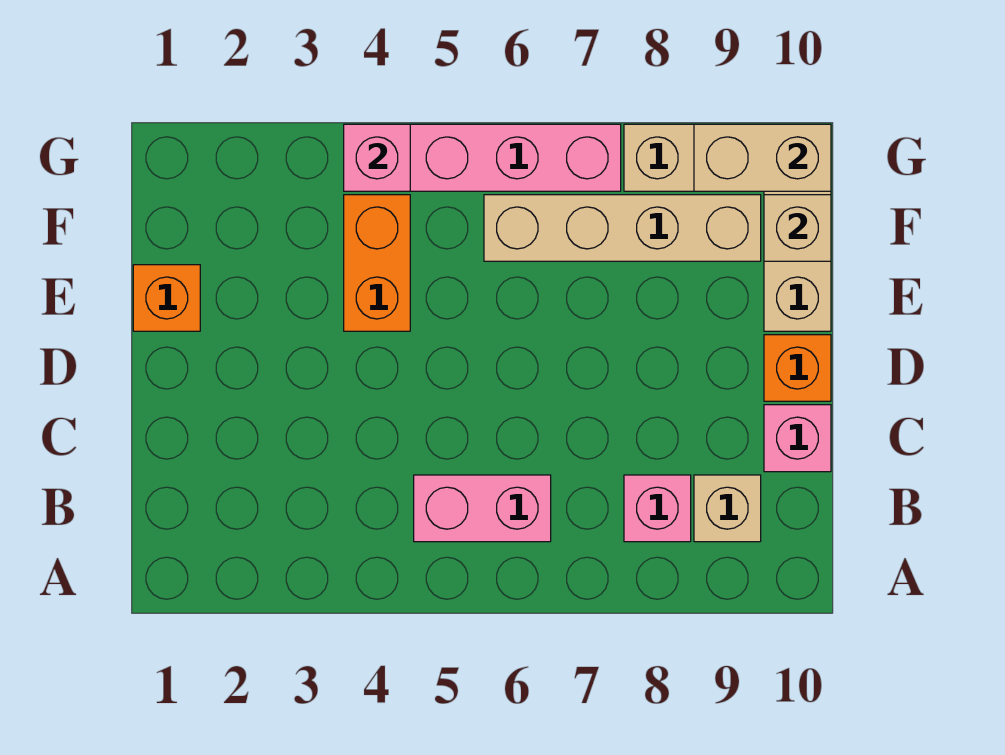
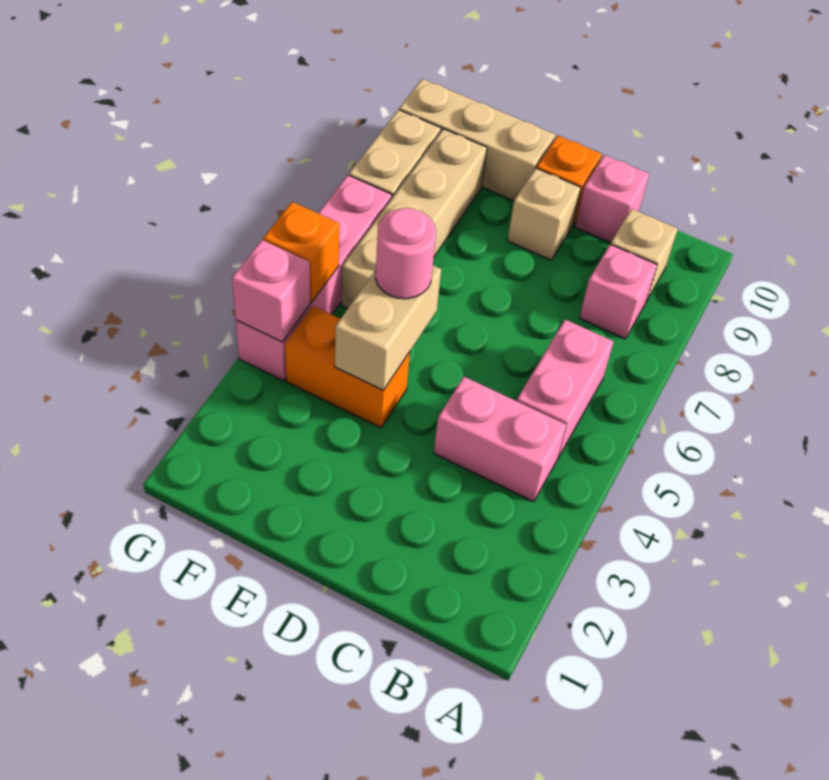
none -> pink 1x2 brick [434,377,566,502]
orange 1x1 brick [133,265,200,331] -> orange 1x1 brick moved to [263,202,339,302]
none -> pink 1x1 round brick [376,208,436,299]
tan 1x1 brick [764,195,831,261] -> tan 1x1 brick moved to [507,168,581,260]
tan 1x2 brick [694,124,831,191] -> tan 1x2 brick moved to [335,265,441,390]

